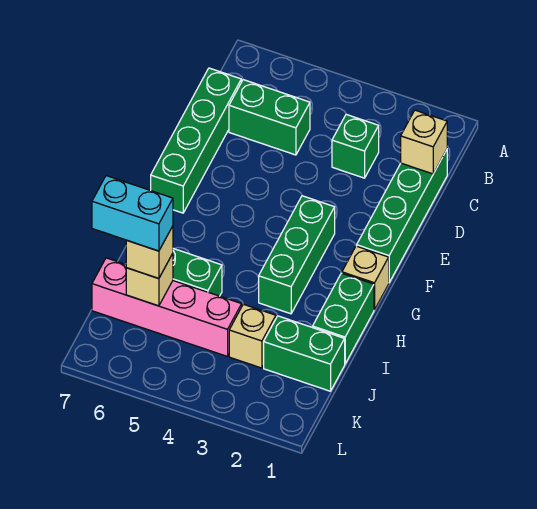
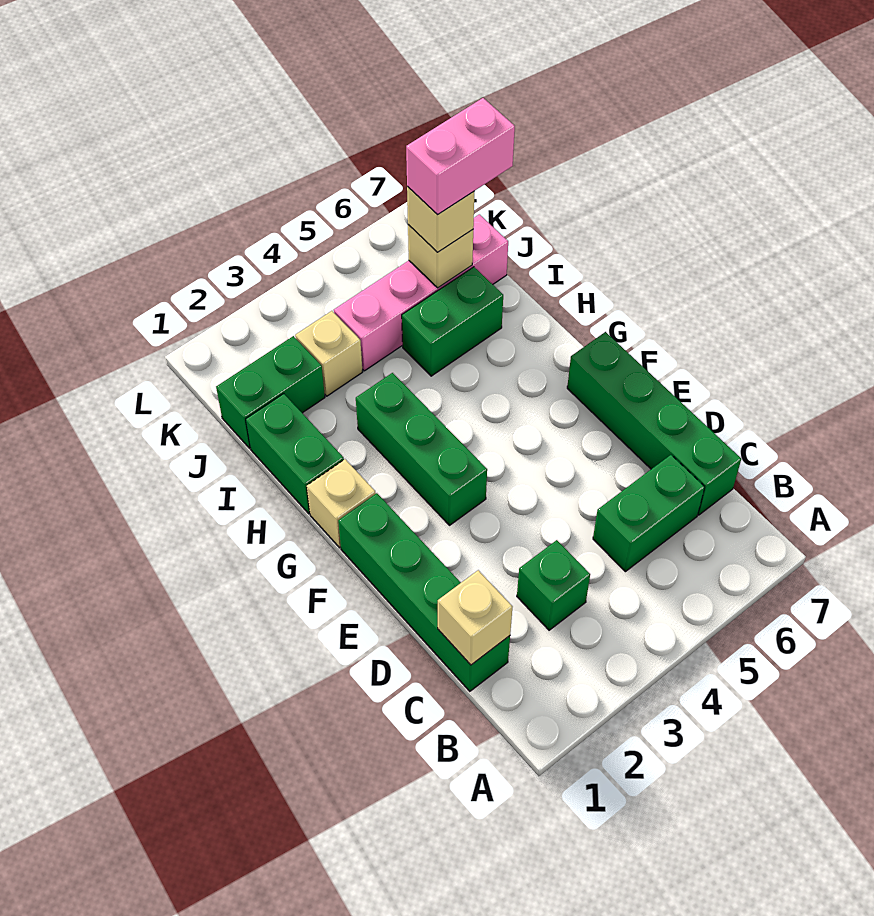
cyan 1x2 brick [92,176,173,251] -> pink 1x2 brick [406,98,515,215]

